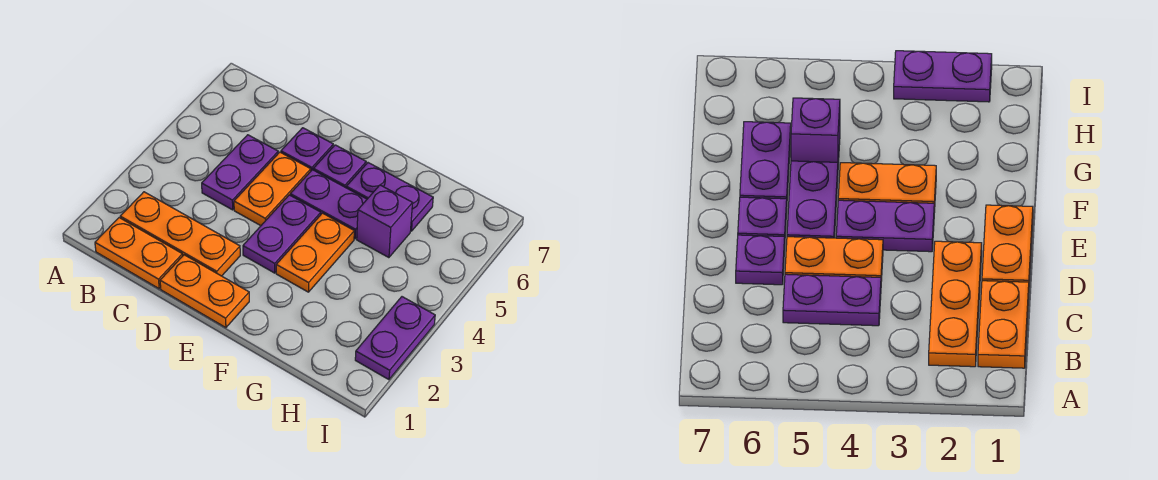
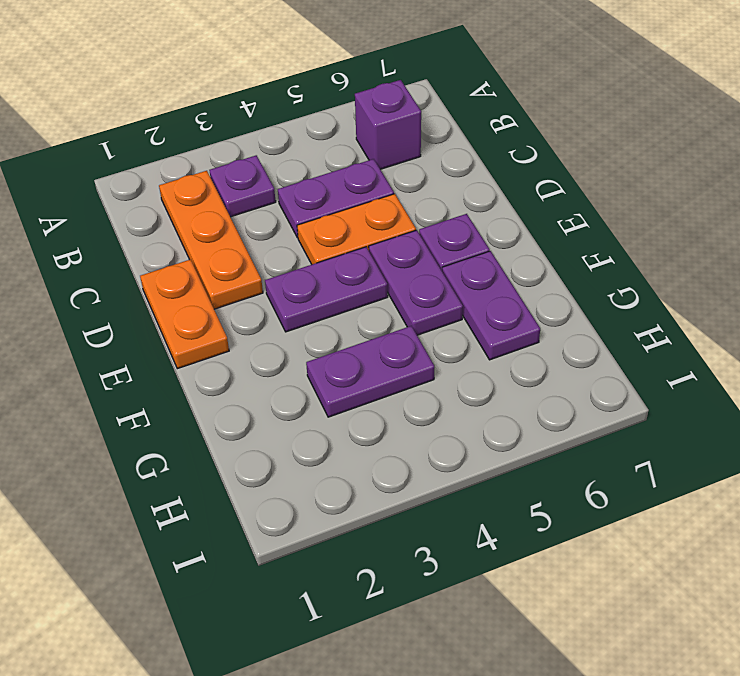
orange 1x2 plate [95,218,183,289] -> none
purple 1x1 plate [281,128,333,171] -> purple 1x1 plate moved to [209,155,276,217]
orange 1x2 plate [276,213,354,292] -> none
purple 1x1 brick [357,185,412,258] -> purple 1x1 brick moved to [355,80,421,169]
purple 1x2 plate [355,297,435,380] -> purple 1x2 plate moved to [306,326,434,417]

